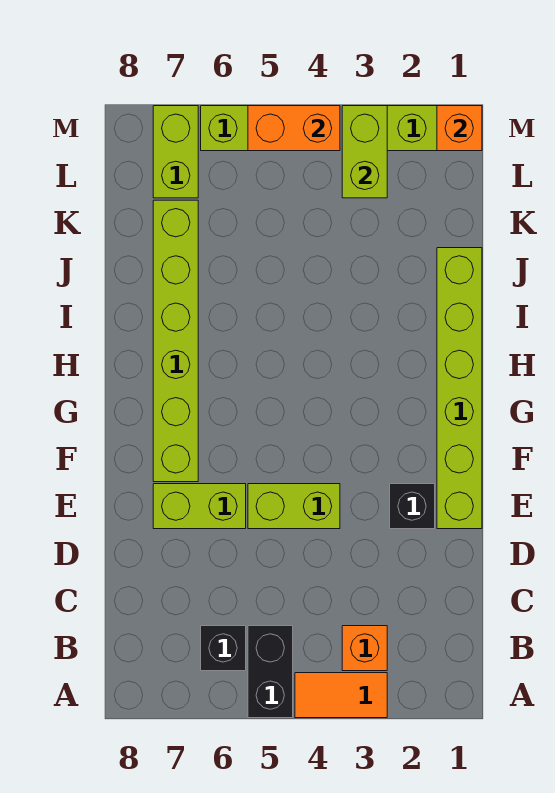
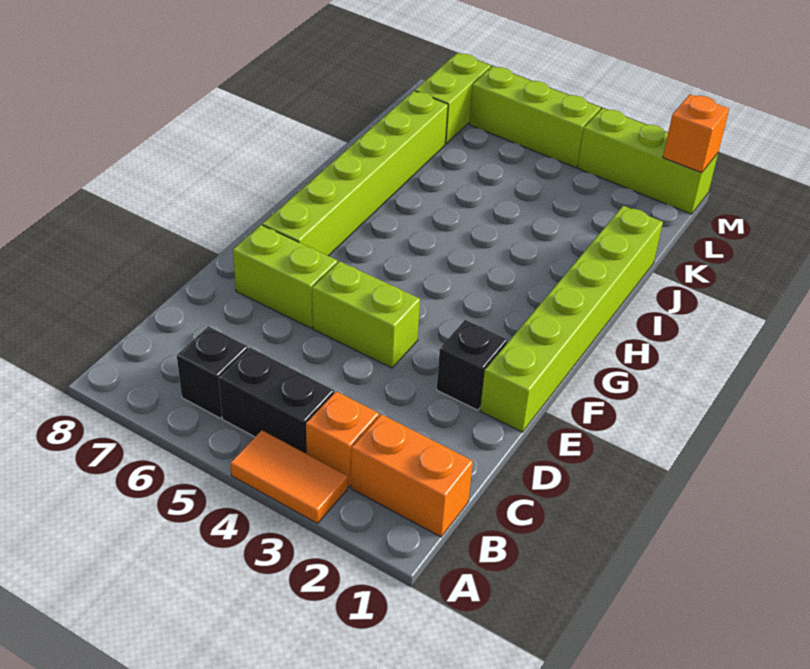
black 1x2 brick [248,626,293,718] -> black 1x2 brick turned to [219,347,334,454]
lime 1x2 brick [342,106,387,198] -> none
orange 1x2 brick [248,106,340,151] -> orange 1x2 brick moved to [351,414,473,537]

